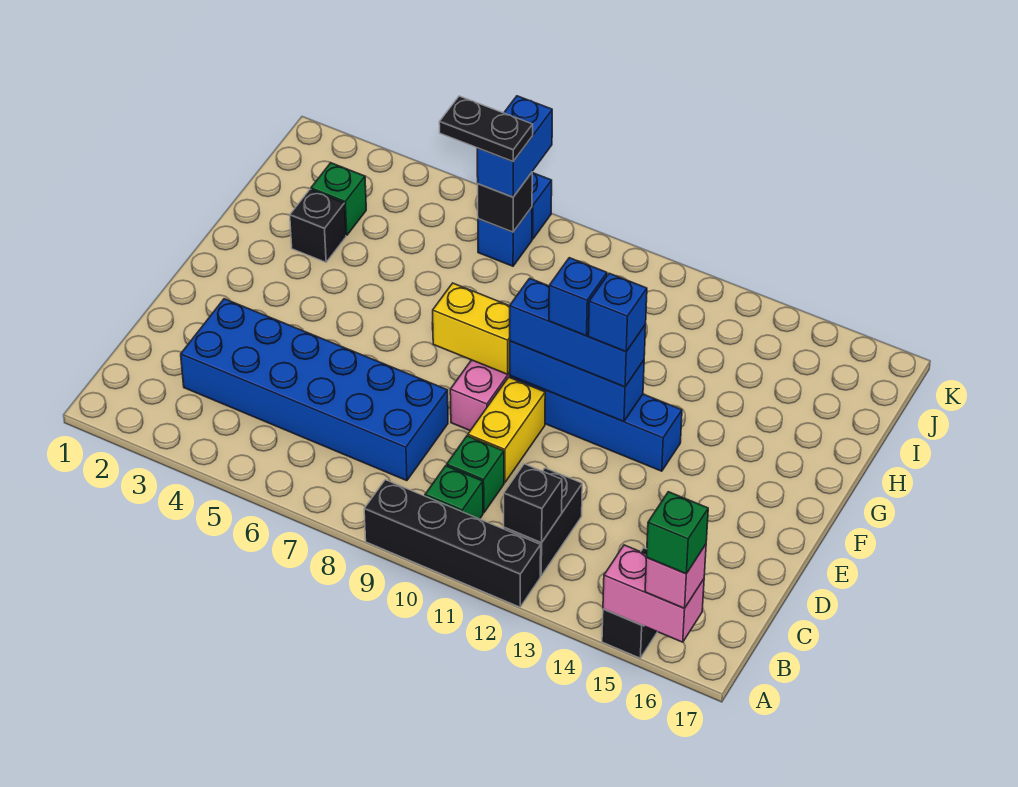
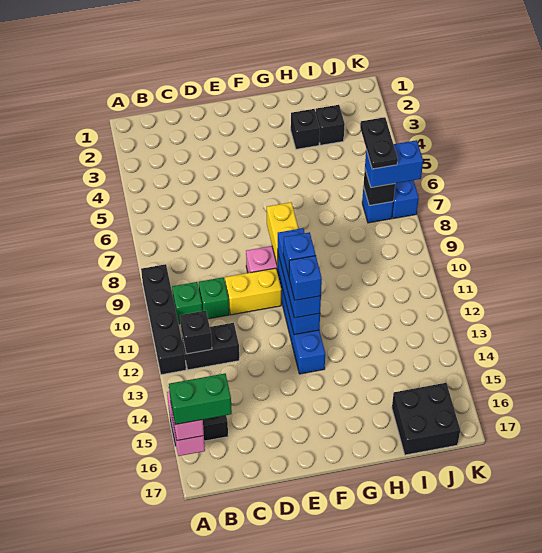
green 1x1 brick [647,492,708,574] -> green 1x2 brick [169,374,232,425]
blue 2x6 brick [181,299,448,481] -> none
green 1x1 brick [311,163,366,235] -> black 1x1 brick [316,105,345,145]
none -> black 2x2 brick [392,383,460,455]

